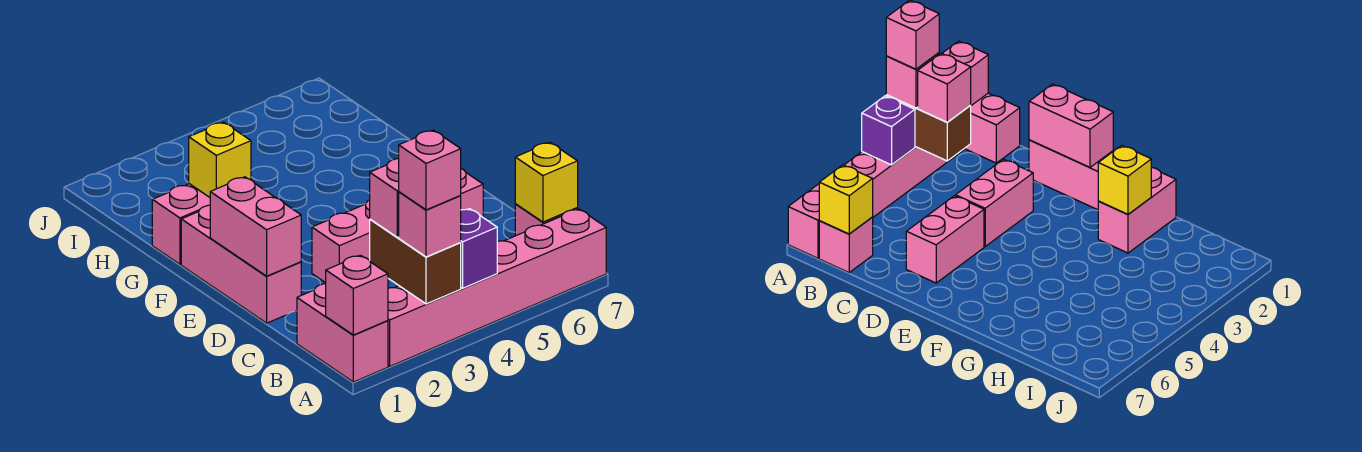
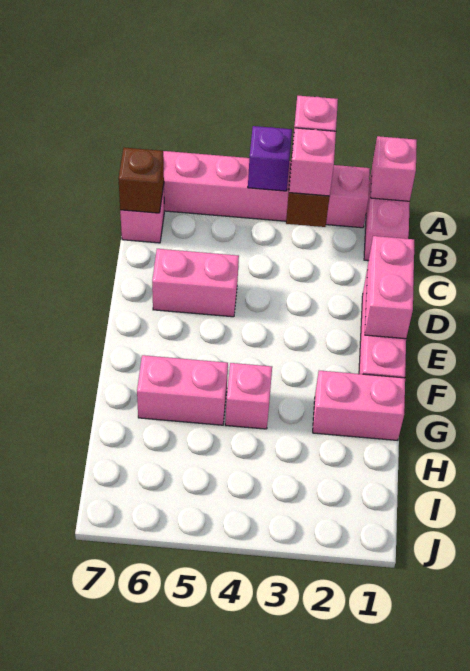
pink 1x1 brick [399,130,461,210] -> pink 1x1 brick moved to [225,363,272,429]
yellow 1x1 brick [515,142,578,222] -> brown 1x1 brick [119,148,164,213]
pink 1x2 brick [312,200,370,283] -> pink 1x2 brick moved to [137,355,228,425]
yellow 1x1 brick [189,122,251,197] -> none

